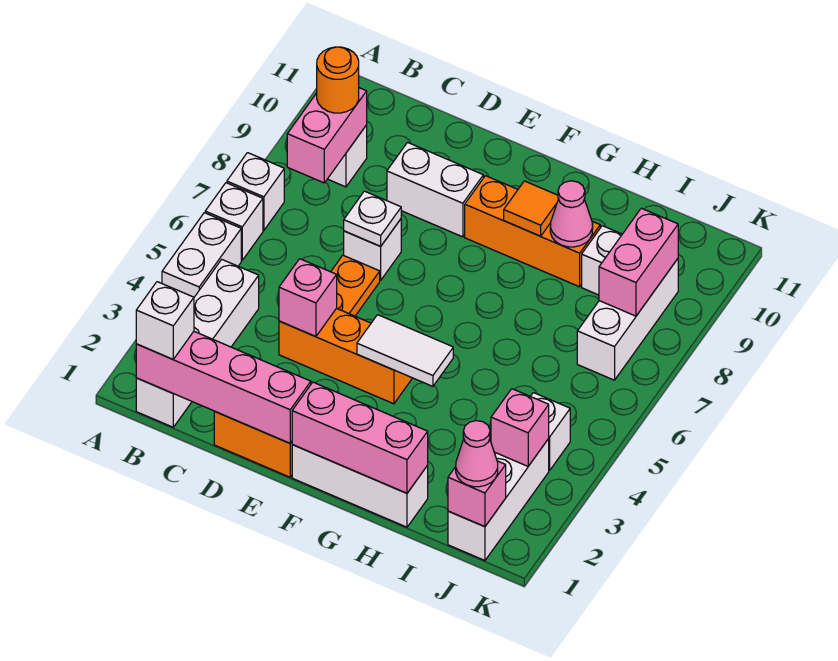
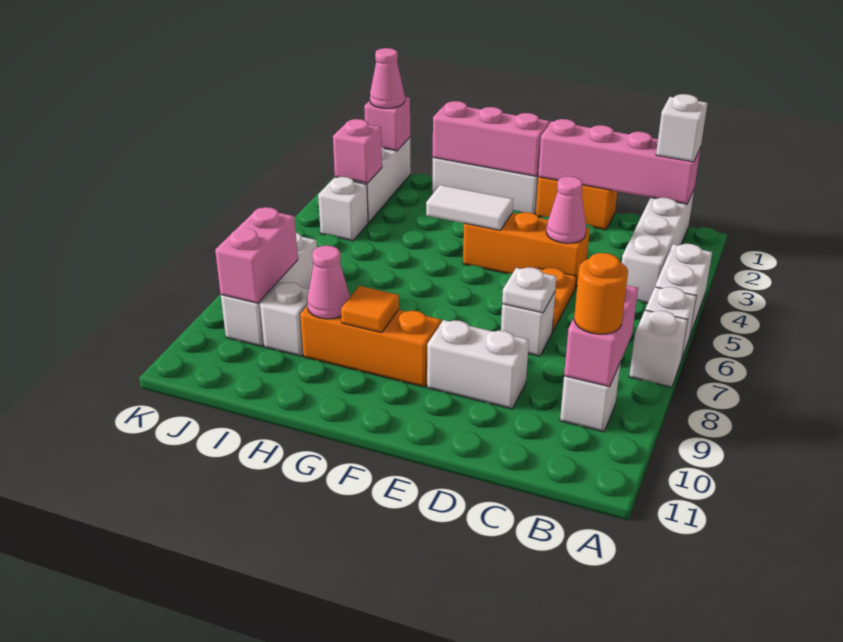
pink 1x1 brick [279,259,337,337] -> pink 1x1 cone [546,176,586,243]

